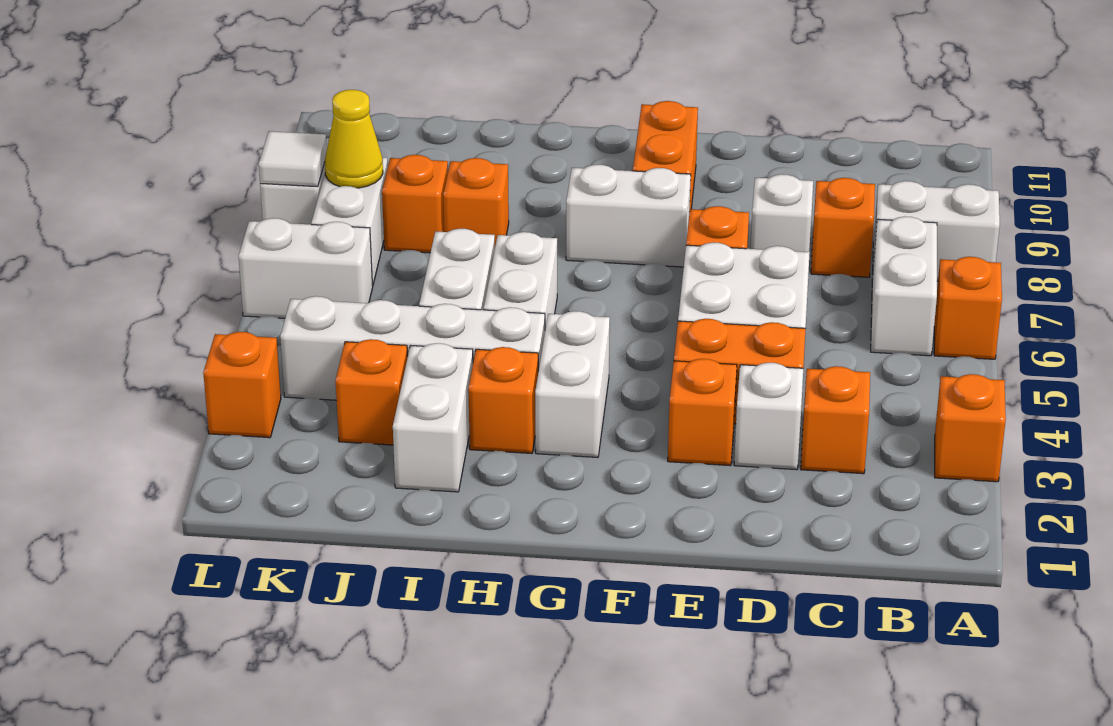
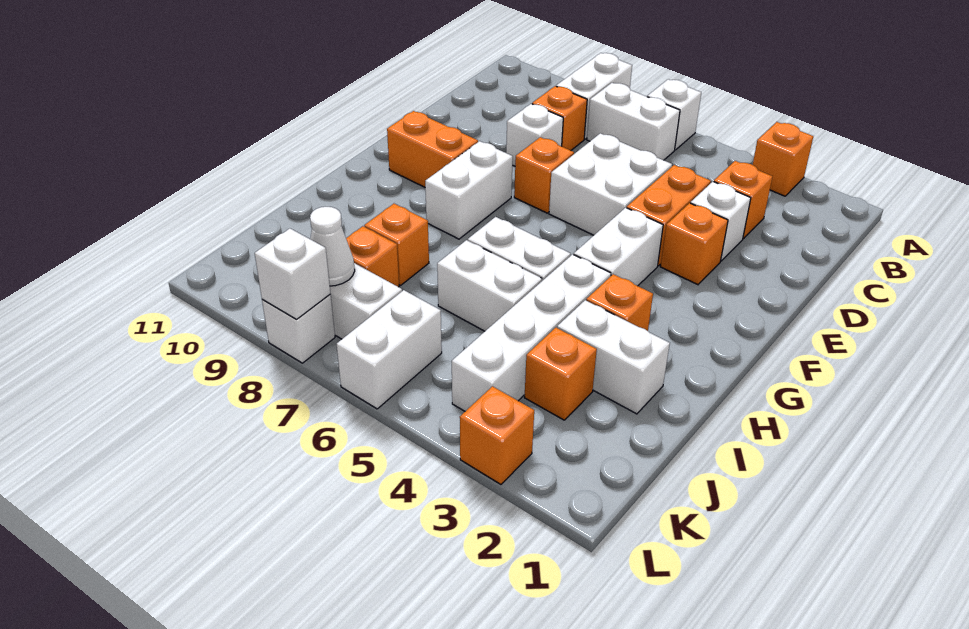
orange 1x1 brick [934,257,1002,359] -> white 1x1 brick [647,79,701,150]
white 1x2 brick [535,311,610,457] -> white 1x2 brick turned to [574,208,663,286]
yellow 1x1 cone [325,90,383,188] -> white 1x1 cone [310,207,355,286]
white 1x1 tile [259,131,327,187] -> white 1x1 brick [255,229,330,319]

